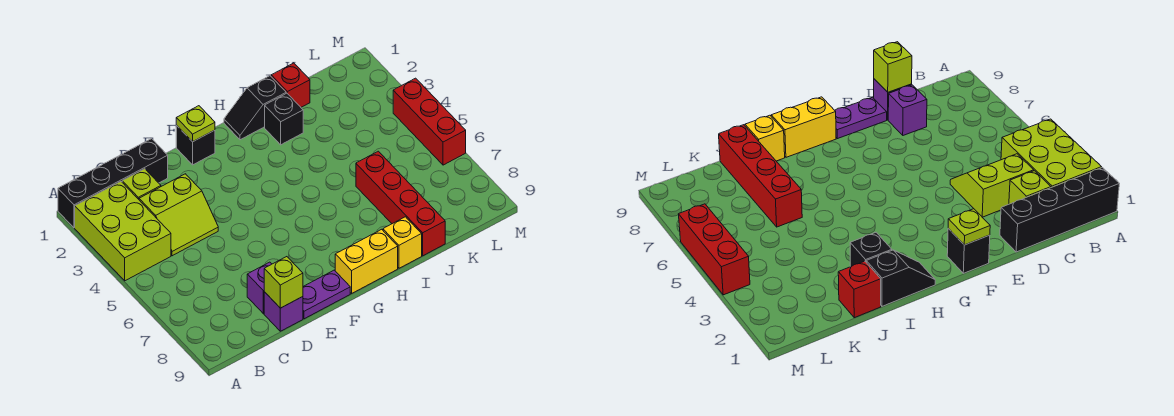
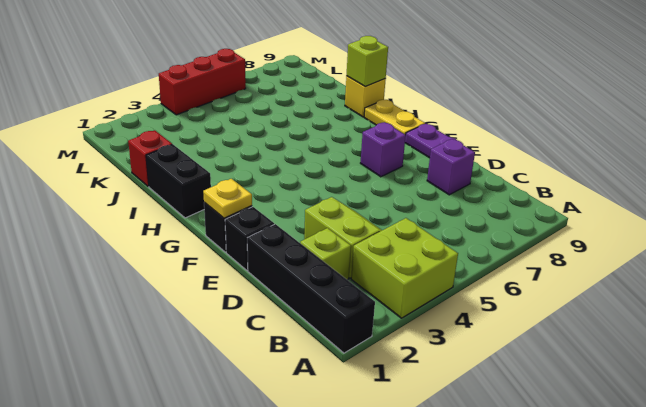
lime 2x3 brick [75,182,171,281] -> lime 2x2 brick [351,218,458,318]
purple 1x1 brick [264,292,303,331] -> purple 1x1 brick moved to [361,122,406,177]
lime 1x1 brick [264,257,303,308] -> lime 1x1 brick moved to [346,36,388,86]
lime 1x1 plate [176,106,215,142] -> yellow 1x1 plate [203,179,252,218]
yellow 1x2 brick [335,229,398,293] -> yellow 1x2 plate [364,100,425,135]
black 1x2 slope [224,76,286,140] -> black 1x2 brick [146,145,211,218]
black 1x1 brick [265,93,303,145] -> black 1x1 brick moved to [225,207,274,270]
red 1x4 brick [356,151,445,256] -> none

